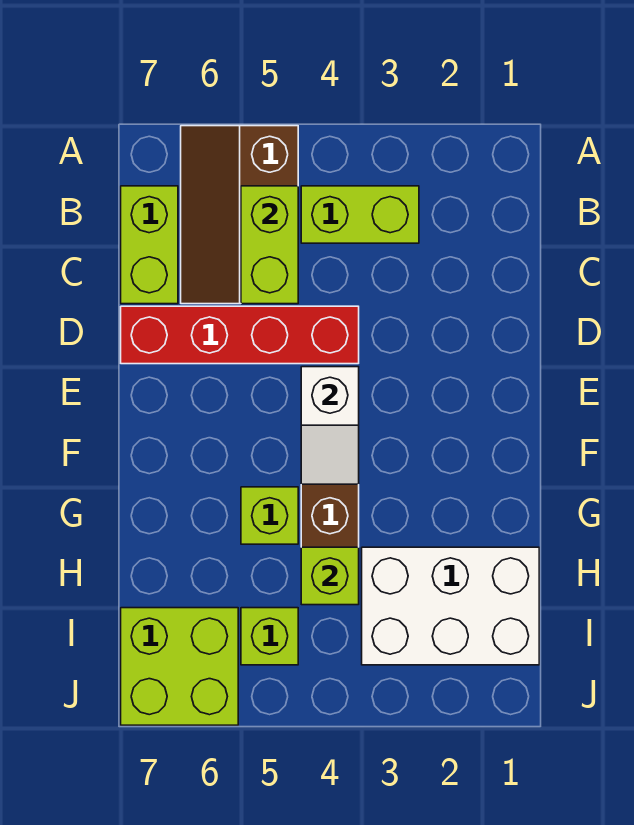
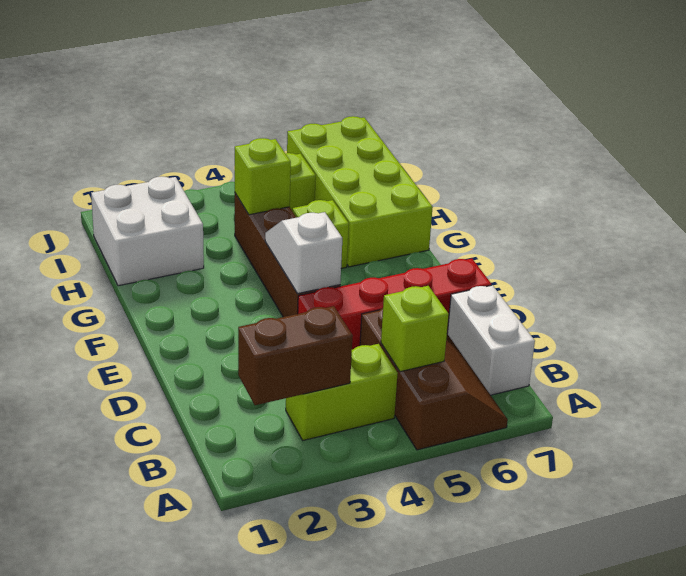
none -> brown 1x2 brick [238,306,353,405]
lime 1x2 brick [241,186,298,304] -> lime 1x1 brick [381,286,449,372]
lime 1x2 brick [121,186,178,304] -> white 1x2 brick [447,285,535,395]
white 2x3 brick [362,547,539,665] -> white 2x2 brick [91,176,204,286]
lime 2x2 brick [121,608,238,725] -> lime 2x4 brick [287,116,433,267]

